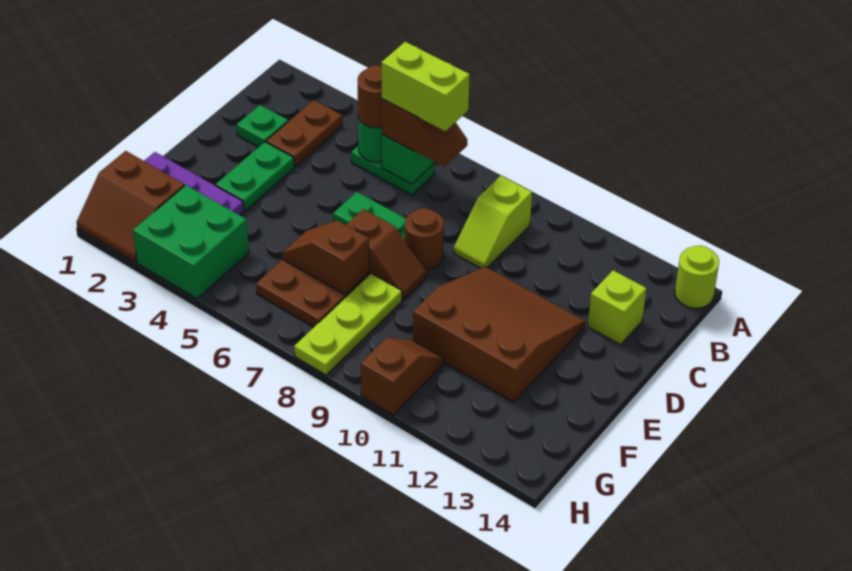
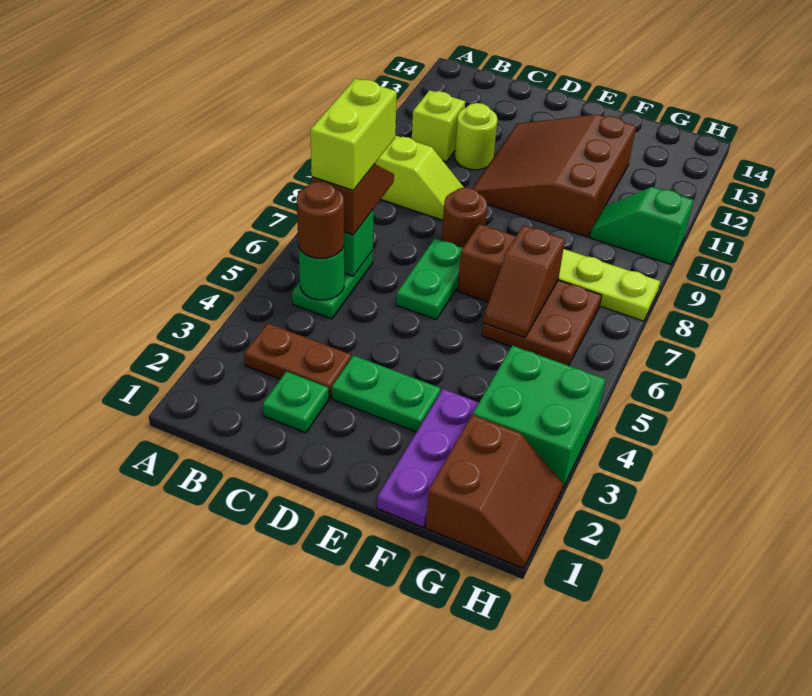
lime 1x1 round brick [675,245,719,308] -> lime 1x1 round brick moved to [455,103,497,170]
lime 1x1 brick [588,270,646,345] -> lime 1x1 brick moved to [412,90,465,162]
brown 1x2 slope [361,338,444,415] -> green 1x2 slope [590,187,694,264]

